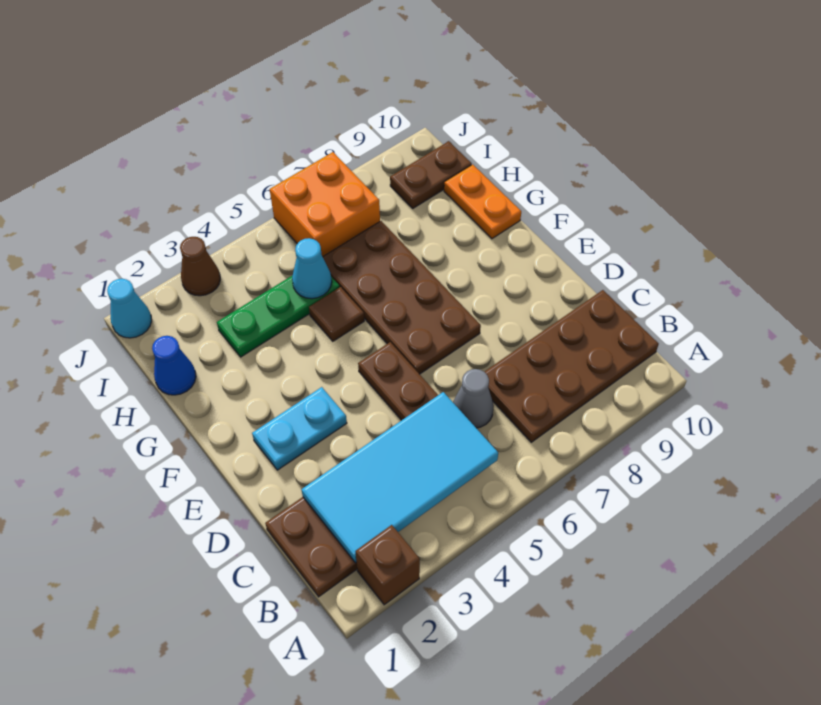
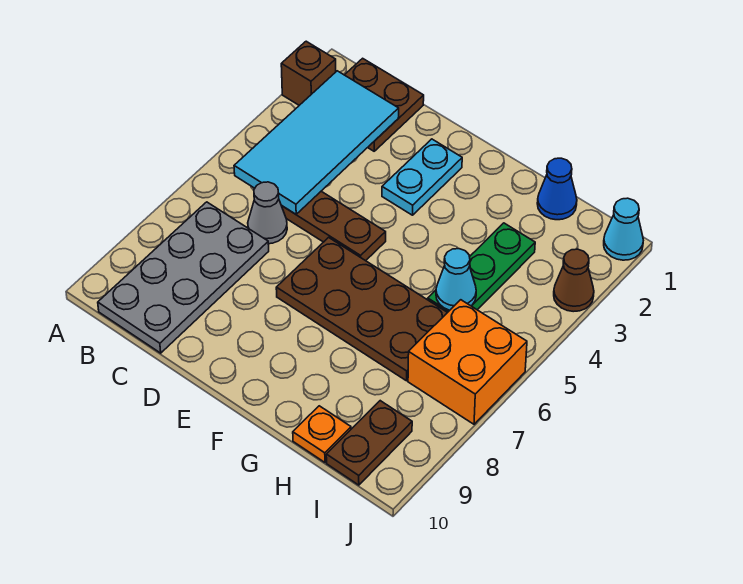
brown 2x4 plate [485,290,659,442] -> grey 2x4 plate [98,202,269,353]
brown 1x1 tile [309,287,364,341] -> none
orange 1x2 plate [444,164,521,239] -> orange 1x1 plate [293,406,351,462]

